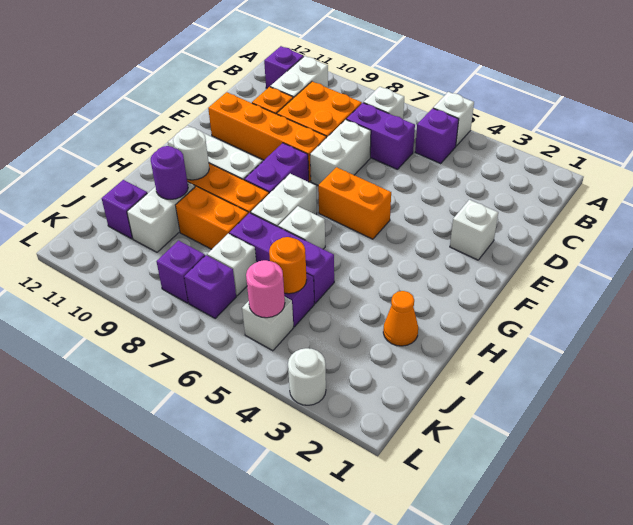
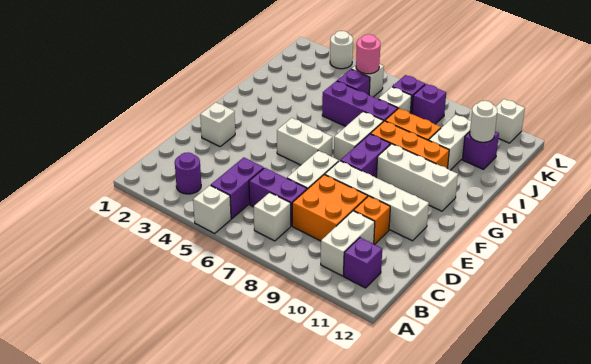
purple 1x1 brick [415,108,459,163] -> purple 1x2 brick [211,157,264,219]
orange 1x4 brick [208,92,326,181] -> white 1x4 brick [325,161,429,241]
orange 1x2 brick [318,167,391,239] -> white 1x2 brick [277,118,332,165]
white 1x1 brick [278,206,325,249] -> white 1x1 brick moved to [495,99,525,143]
white 1x1 round brick [173,127,209,180] -> white 1x1 round brick moved to [470,101,497,142]
orange 1x1 cone [383,291,418,346] -> none
purple 1x1 round brick [151,146,188,199] -> purple 1x1 round brick moved to [175,152,201,194]
orange 1x1 round brick [269,237,306,294] -> none

